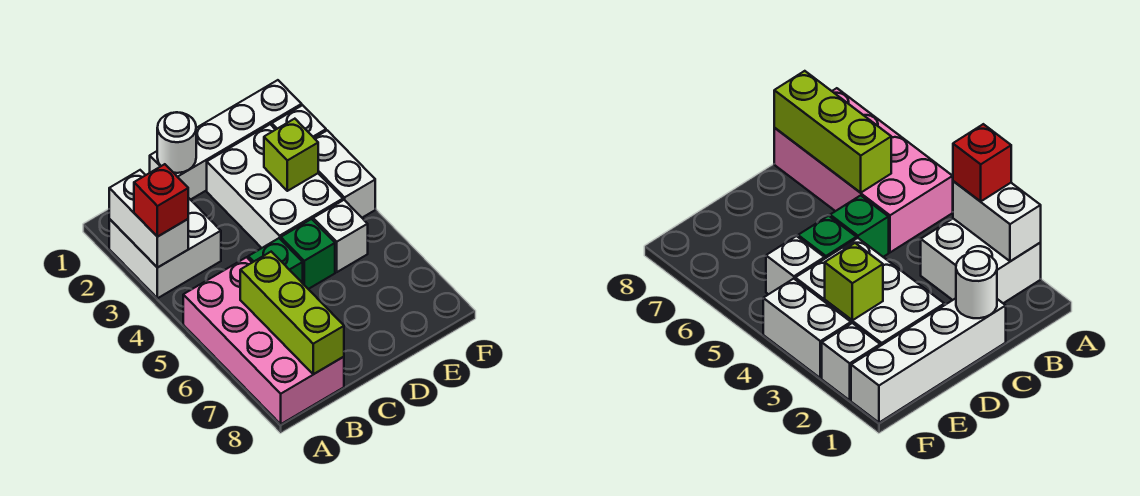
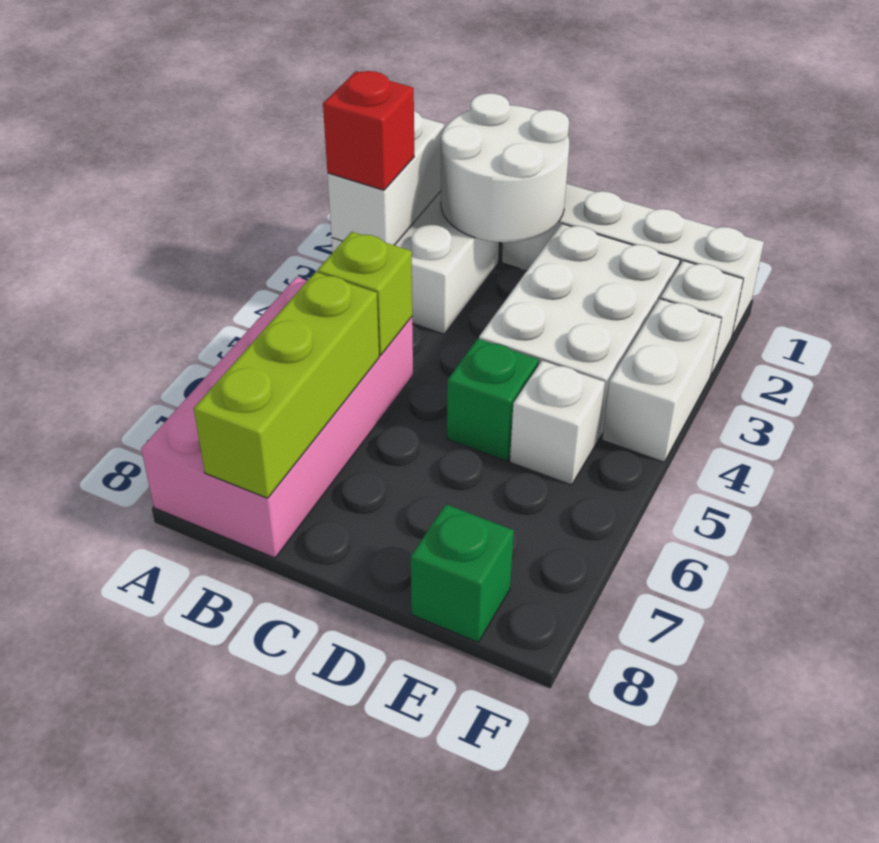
white 1x1 round brick [157,112,196,173] -> white 2x2 round brick [441,93,570,242]
green 1x1 brick [248,238,303,283] -> green 1x1 brick moved to [411,504,514,642]
lime 1x1 brick [264,119,318,191] -> lime 1x1 brick moved to [317,232,412,355]

